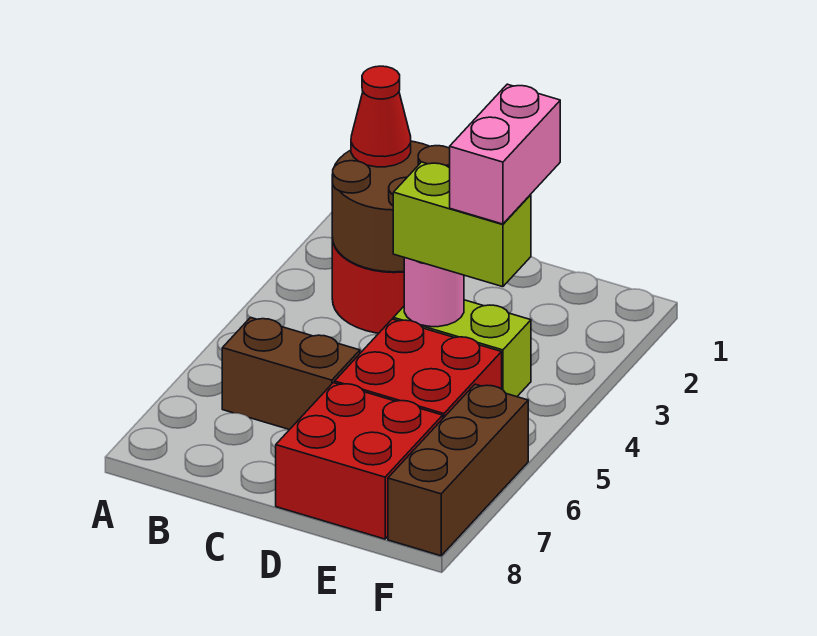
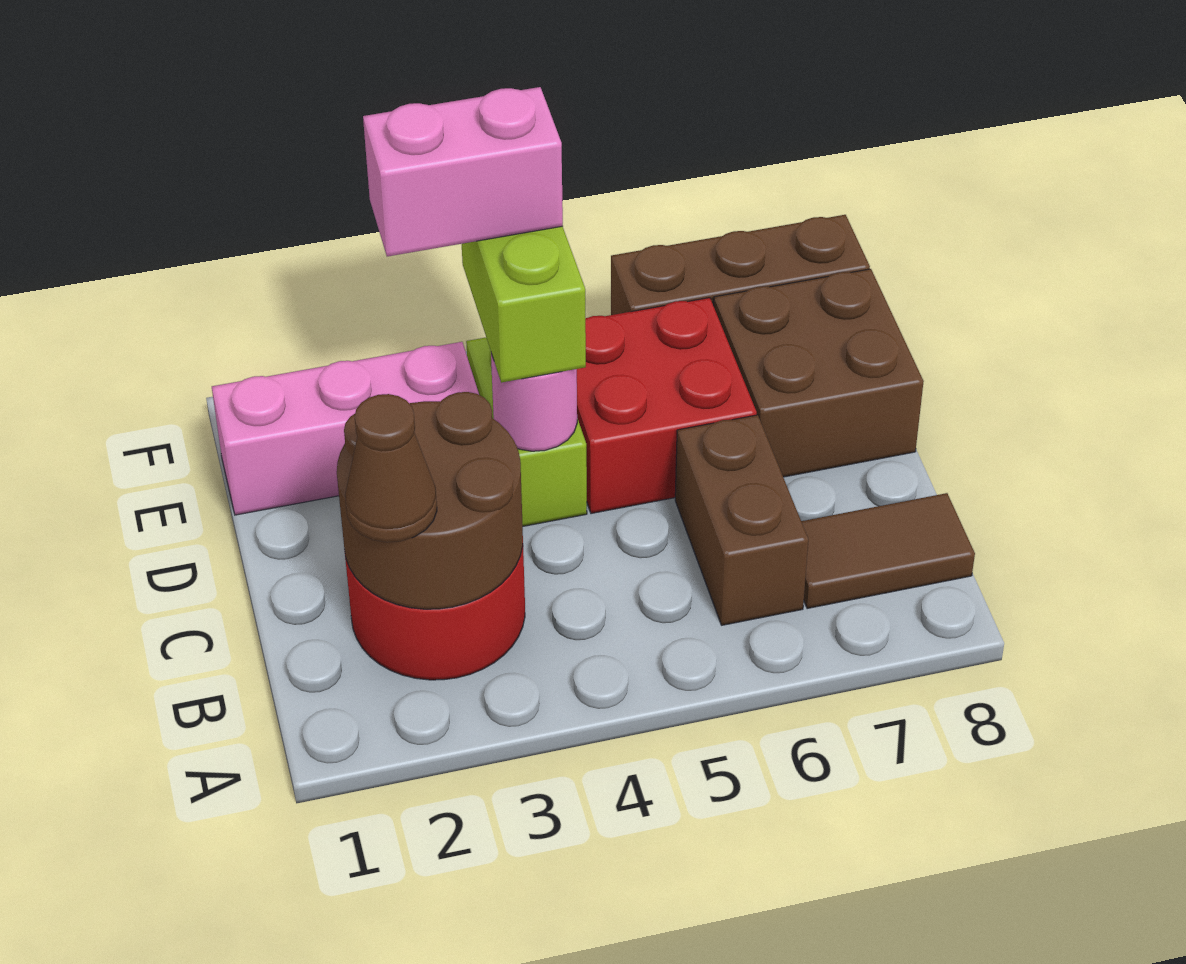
red 1x1 cone [351,66,411,167] -> brown 1x1 cone [345,394,437,542]
none -> brown 1x2 tile [801,493,975,609]
red 2x2 brick [276,383,443,539] -> brown 2x2 brick [714,269,924,477]
none -> pink 1x3 brick [212,342,479,515]

